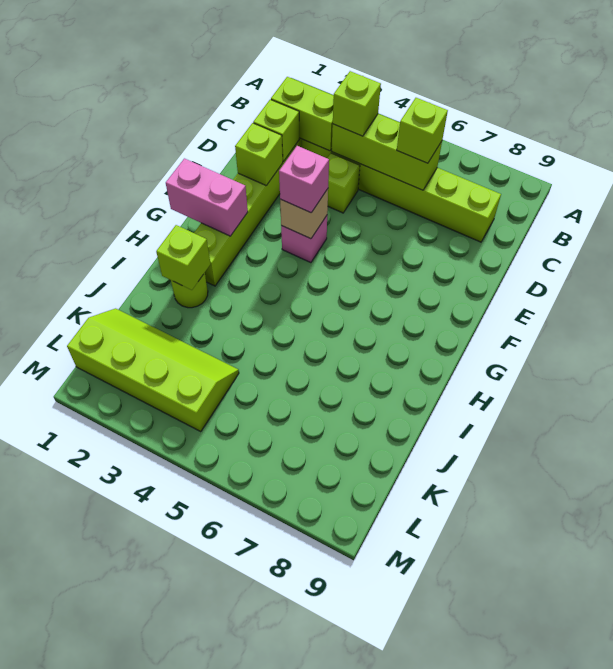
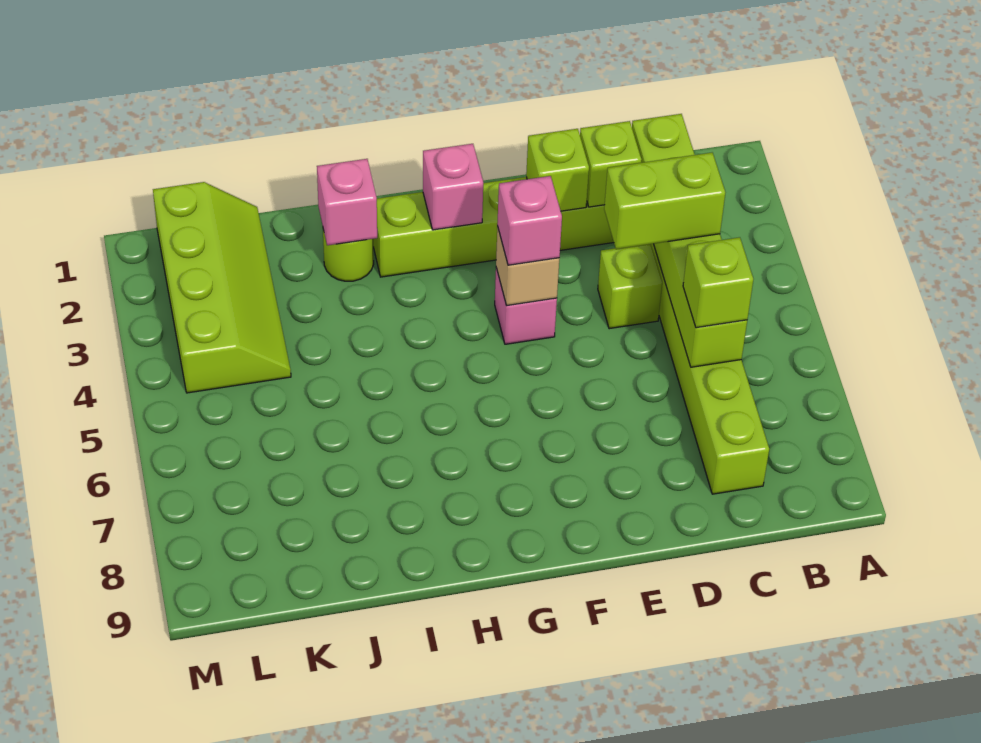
lime 1x1 brick [333,71,381,136] -> lime 1x2 brick [604,153,725,249]
pink 1x2 brick [166,158,248,236] -> pink 1x1 brick [423,144,483,230]
lime 1x1 brick [156,225,211,290] -> pink 1x1 brick [317,159,377,245]

